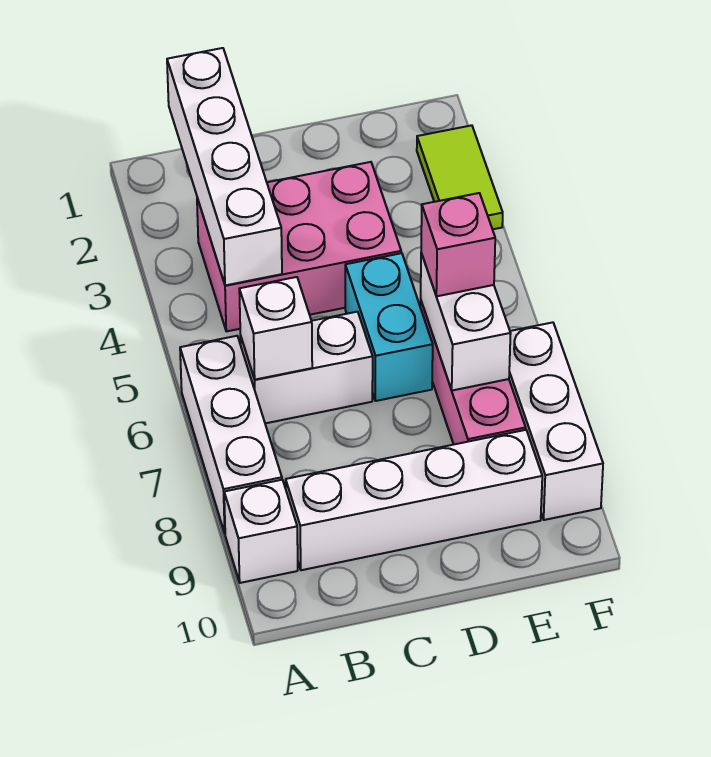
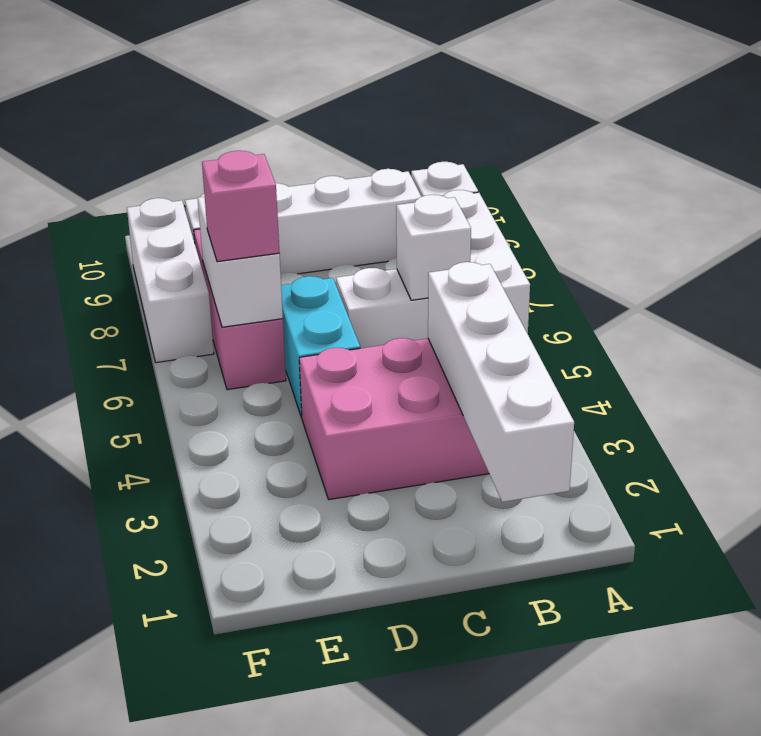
lime 1x2 tile [417,125,503,229] -> none

